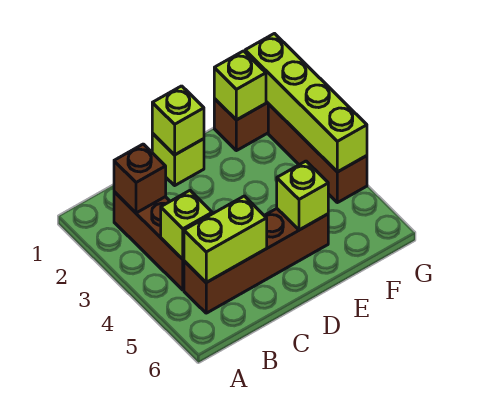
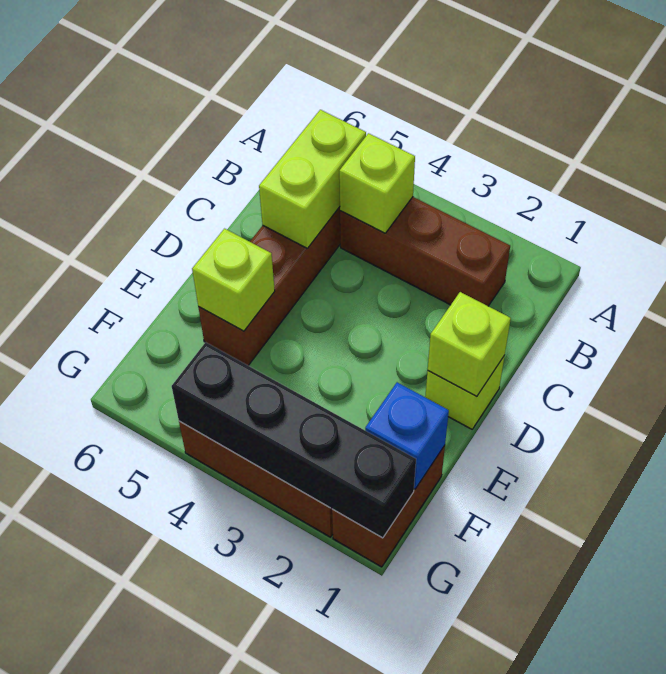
brown 1x1 brick [114,144,166,213] -> none
lime 1x1 brick [214,51,266,120] -> blue 1x1 brick [365,382,449,489]
lime 1x4 brick [245,34,367,172] -> black 1x4 brick [172,342,416,538]

